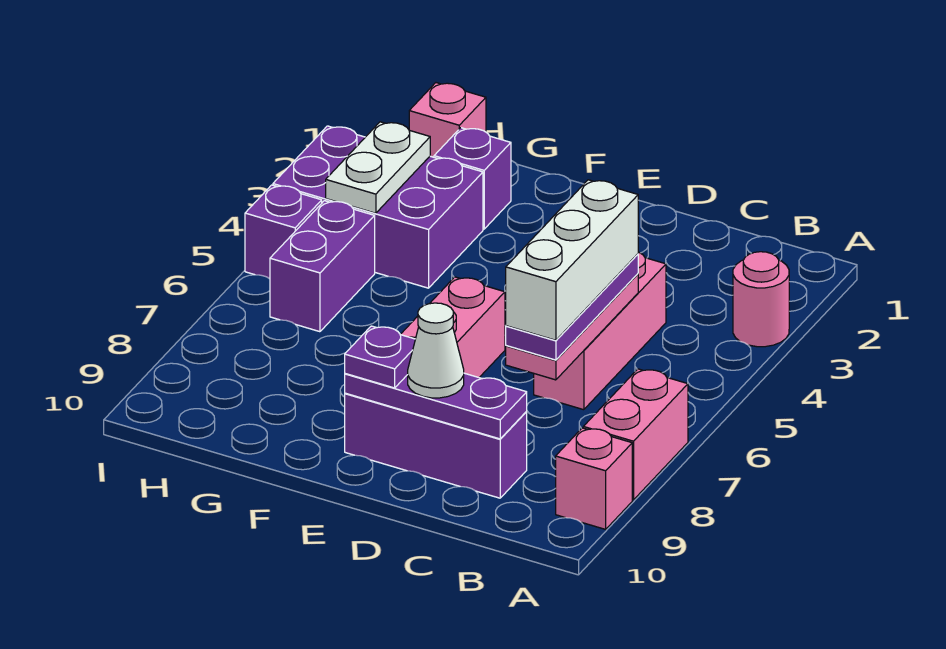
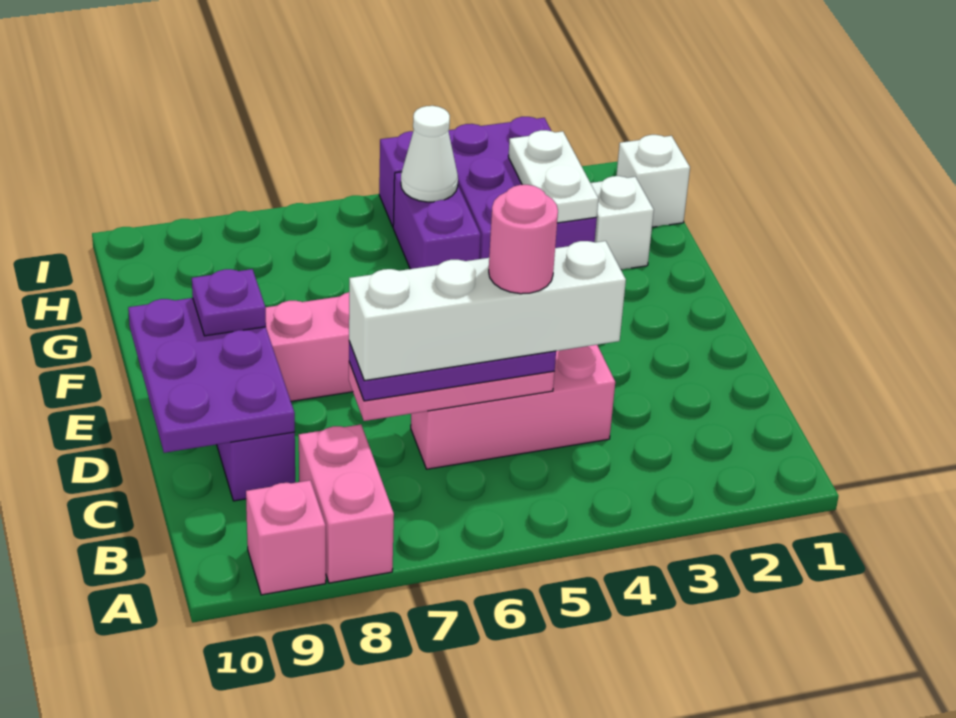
pink 1x1 round brick [733,252,789,347] -> pink 1x1 round brick moved to [489,185,558,294]
pink 1x2 brick [583,369,688,500] -> pink 1x2 brick turned to [299,424,394,583]
white 1x3 brick [506,180,638,340] -> white 1x4 brick [349,241,626,381]
purple 1x3 plate [345,373,527,439] -> purple 2x3 plate [128,298,295,453]
white 1x1 cone [408,303,464,398] -> white 1x1 cone moved to [401,106,458,202]
purple 1x1 brick [434,128,511,229] -> white 1x1 brick [591,176,654,270]
pink 1x1 brick [409,83,486,157] -> white 1x1 brick [616,135,690,227]
white 1x2 plate [326,122,430,213] -> white 1x2 plate turned to [508,130,598,223]
purple 1x2 brick [270,201,375,332] -> purple 1x2 brick turned to [393,172,481,269]

